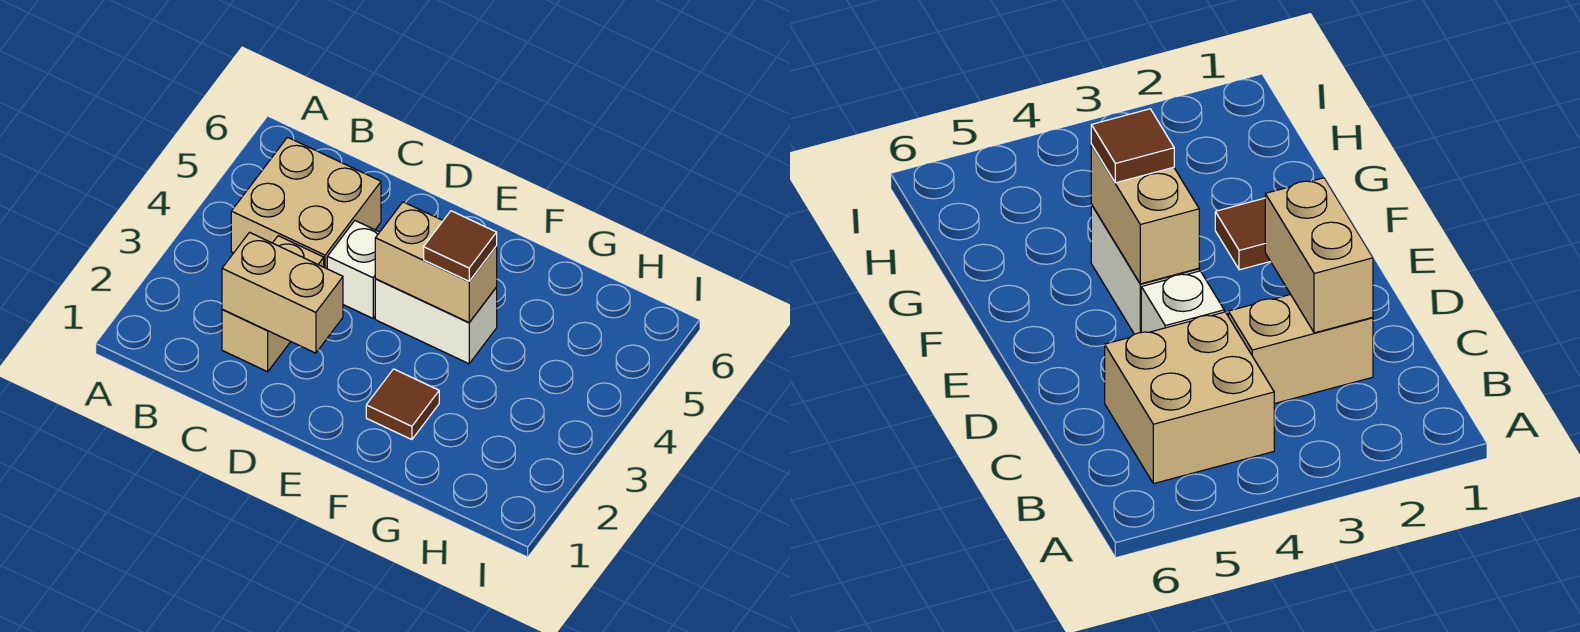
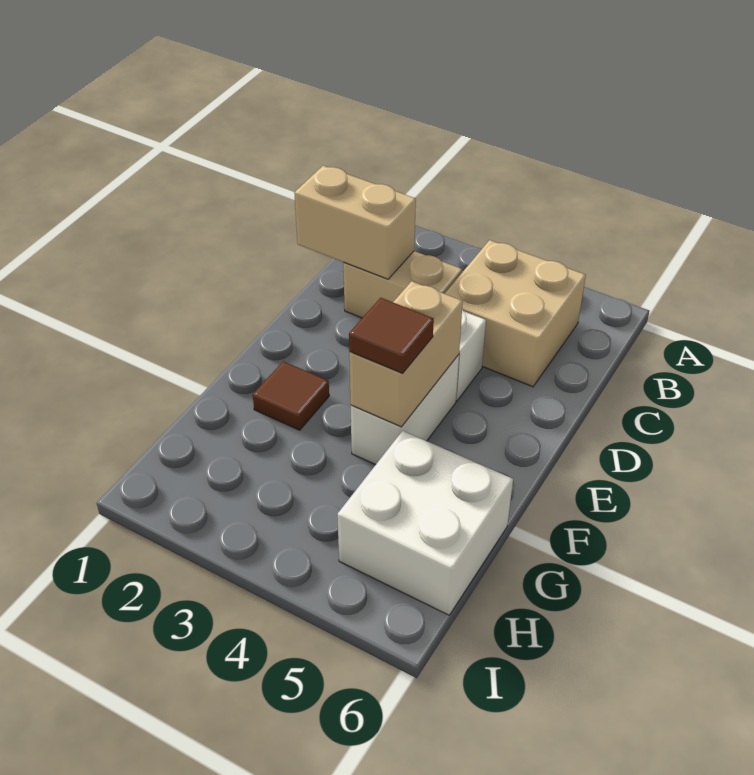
tan 1x2 brick [222,232,343,353] -> tan 1x2 brick turned to [294,166,416,279]
none -> white 2x2 brick [337,431,513,615]

